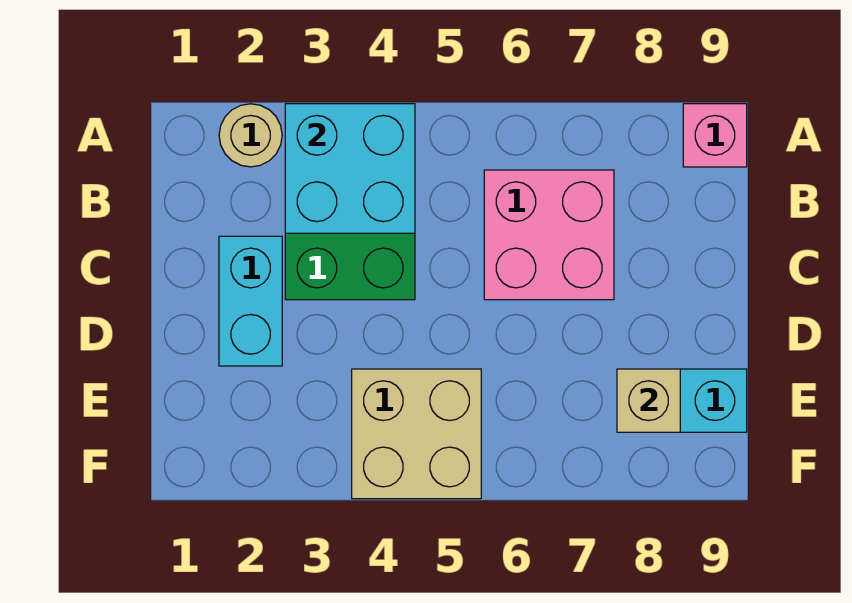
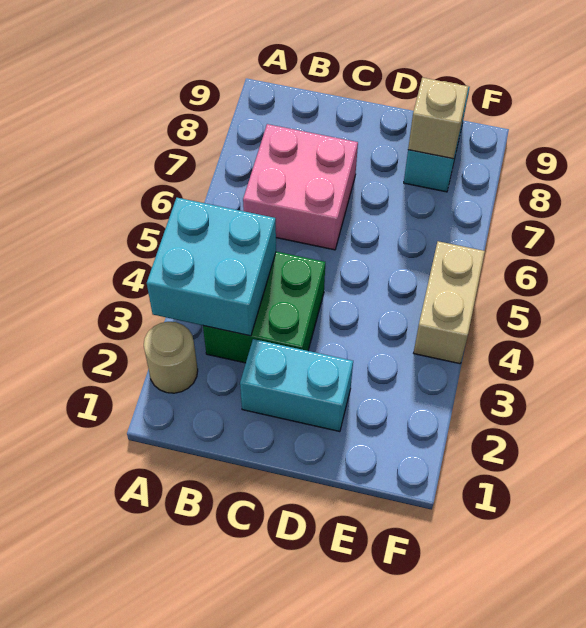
pink 1x1 brick [683,104,747,167] -> none
tan 2x2 brick [352,369,481,499] -> tan 1x2 brick [414,241,485,364]

